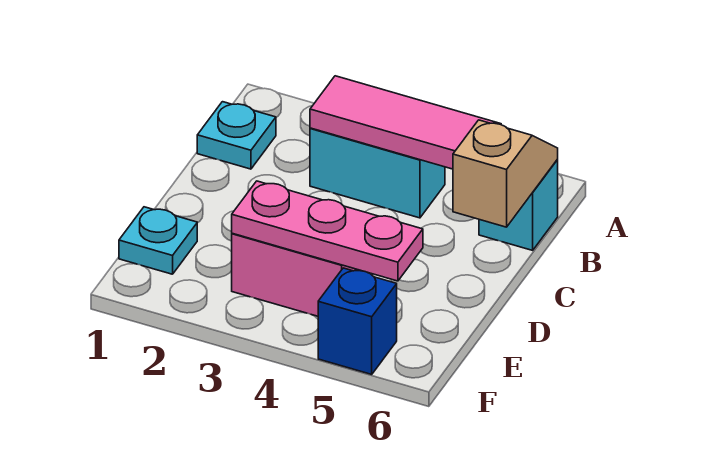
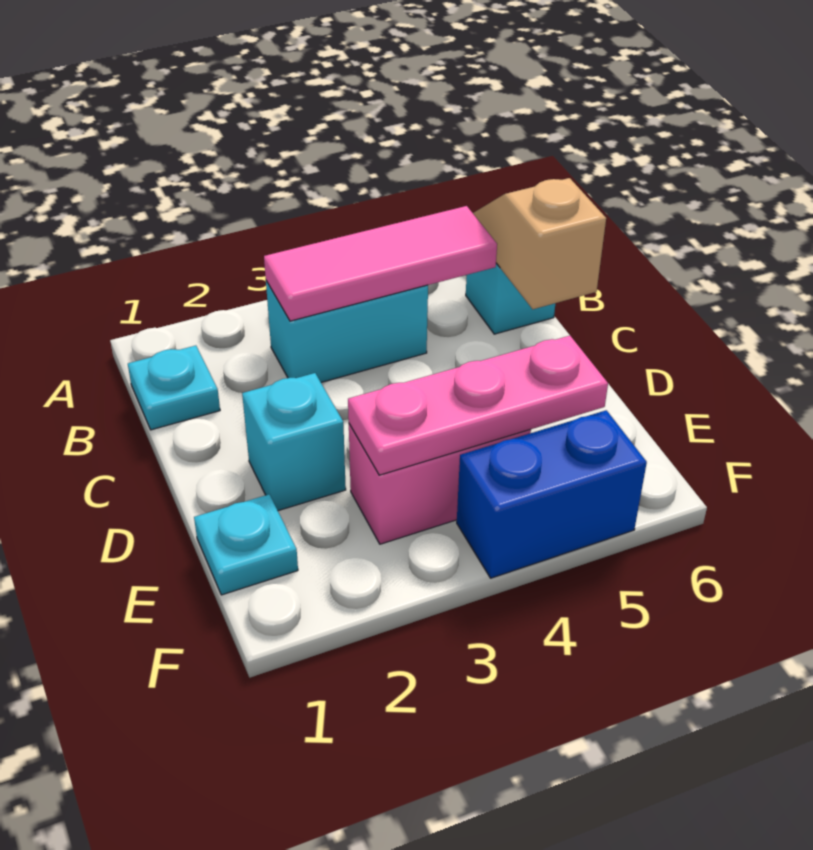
none -> cyan 1x1 brick [242,373,346,511]
blue 1x1 brick [318,268,397,374] -> blue 1x2 brick [457,410,647,578]

